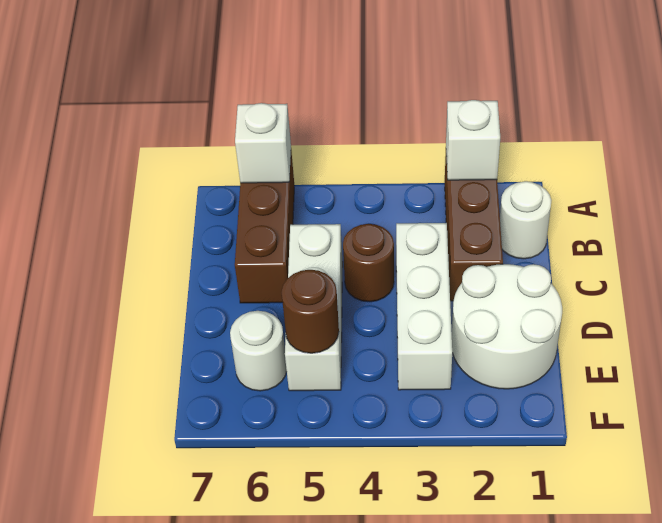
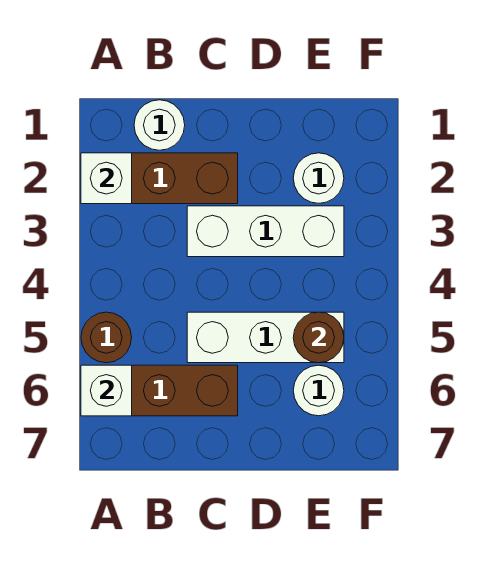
brown 1x1 round brick [343,224,394,302] -> brown 1x1 round brick moved to [81,312,132,363]
white 2x2 round brick [452,264,562,389] -> white 1x1 round brick [293,153,344,203]

